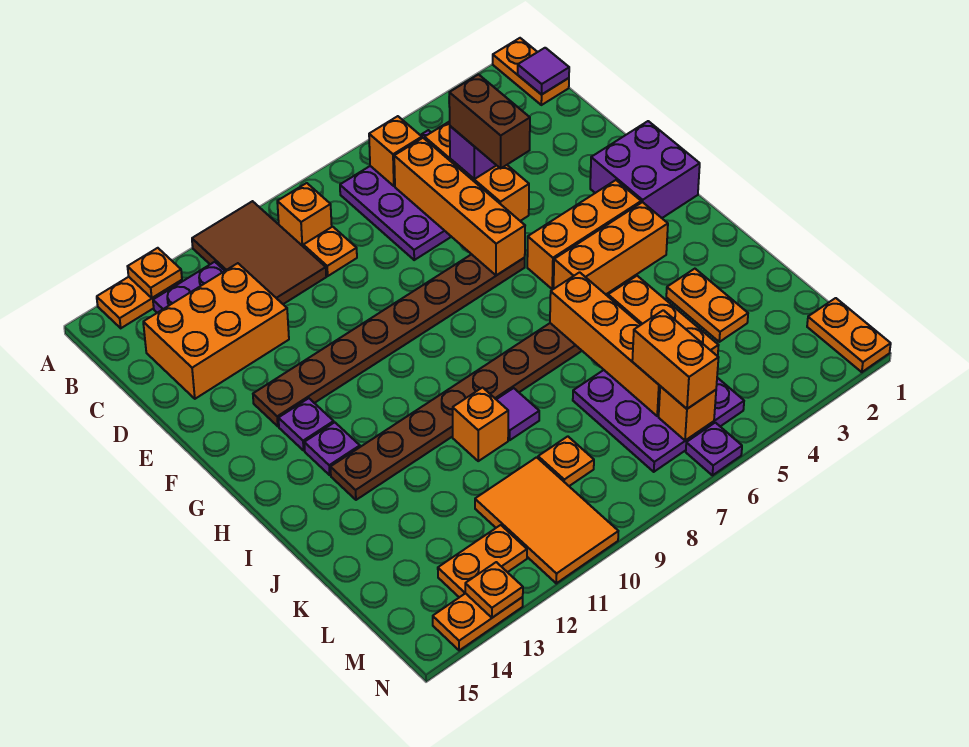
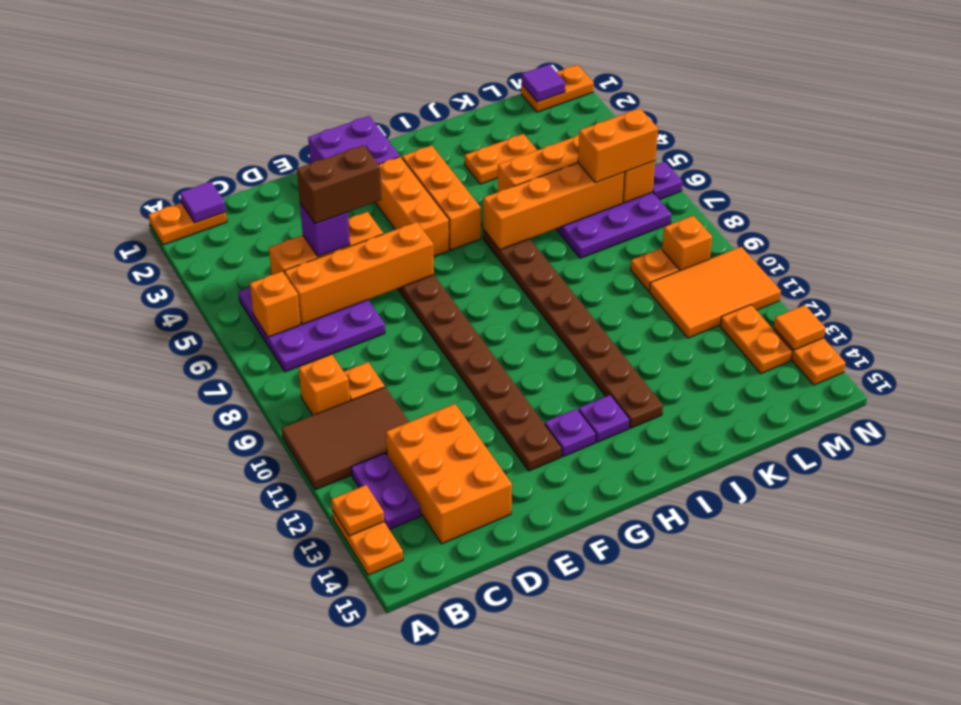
purple 1x1 tile [496,388,539,440] -> purple 1x1 tile moved to [522,64,565,102]
orange 1x1 brick [453,388,508,461] -> orange 1x1 brick moved to [662,216,712,271]
orange 1x1 plate [465,562,523,618] -> orange 1x1 tile [774,305,825,350]

